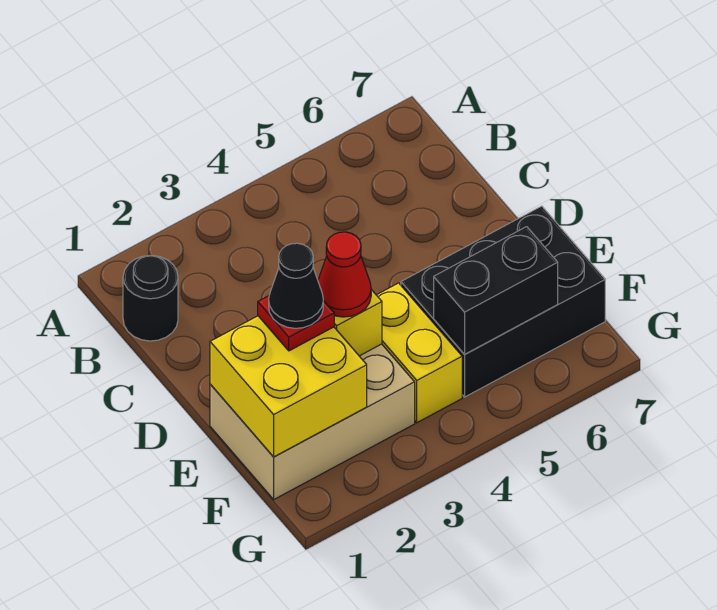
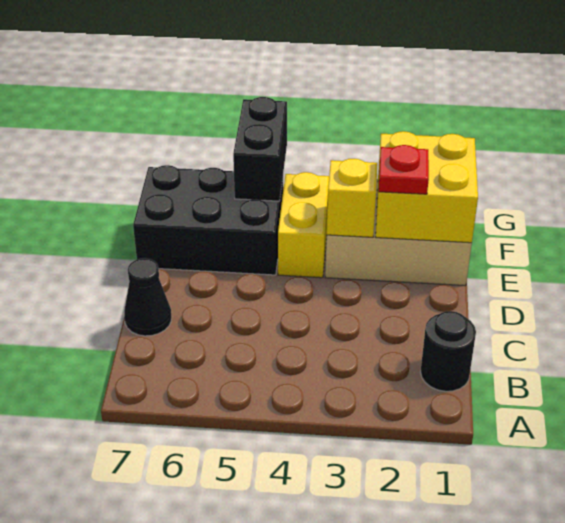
black 1x1 cone [269,243,323,328] -> black 1x1 cone moved to [124,258,171,336]
red 1x1 cone [318,232,371,317] -> none
black 1x2 brick [434,227,558,354] -> black 1x2 brick turned to [233,97,287,201]

